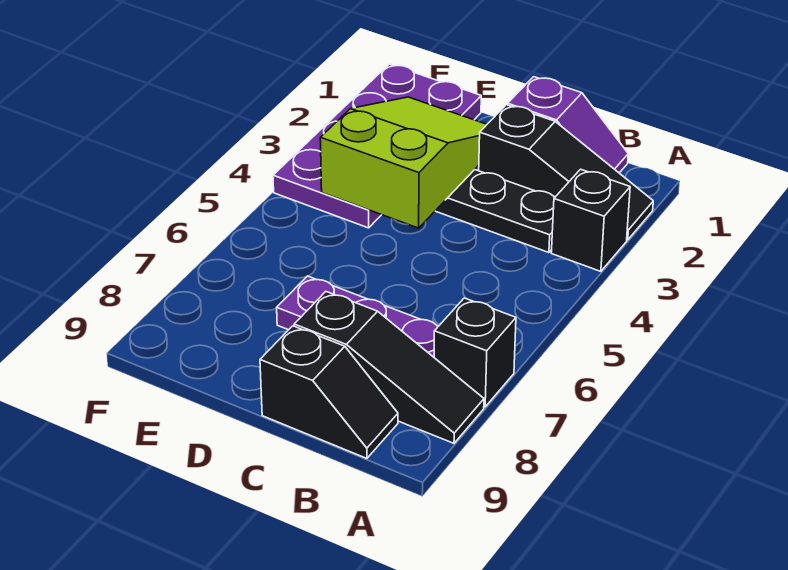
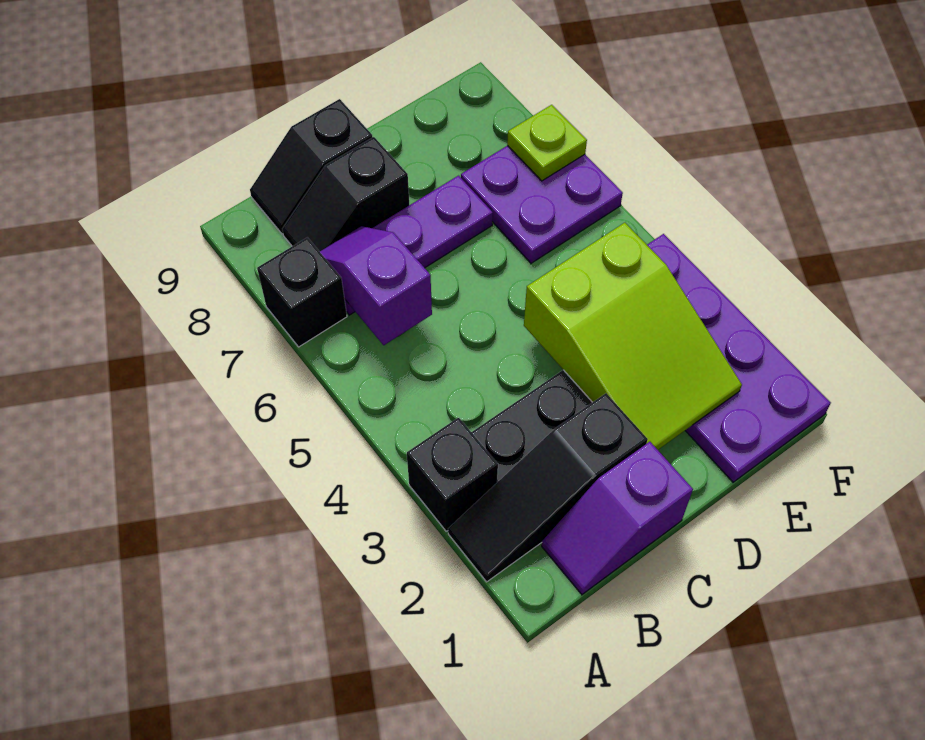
black 1x3 slope [294,292,484,443] -> black 1x2 slope [282,137,409,252]
none -> purple 1x2 slope [320,226,432,345]
none -> purple 2x2 plate [461,146,623,263]
none -> lime 1x1 plate [507,105,587,181]

